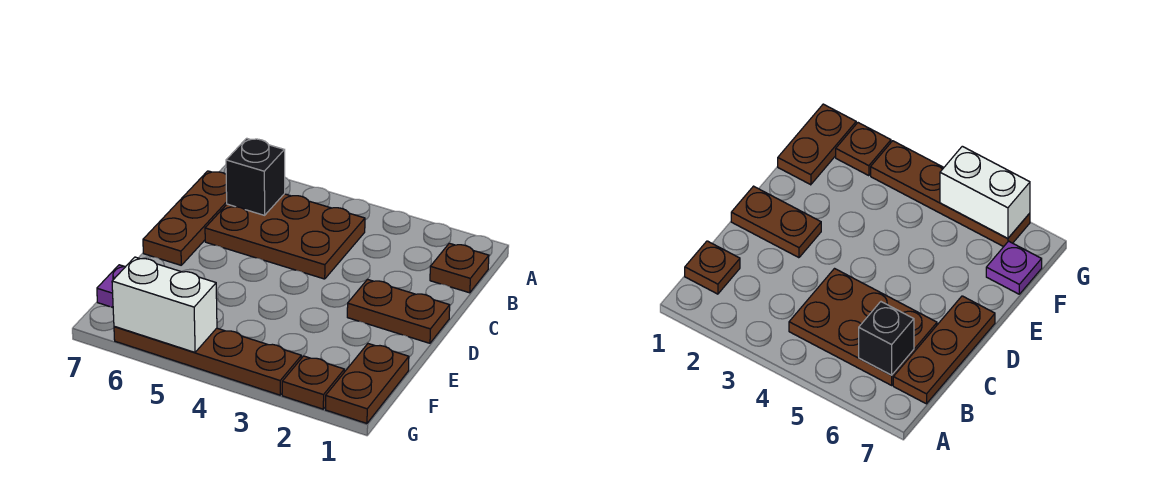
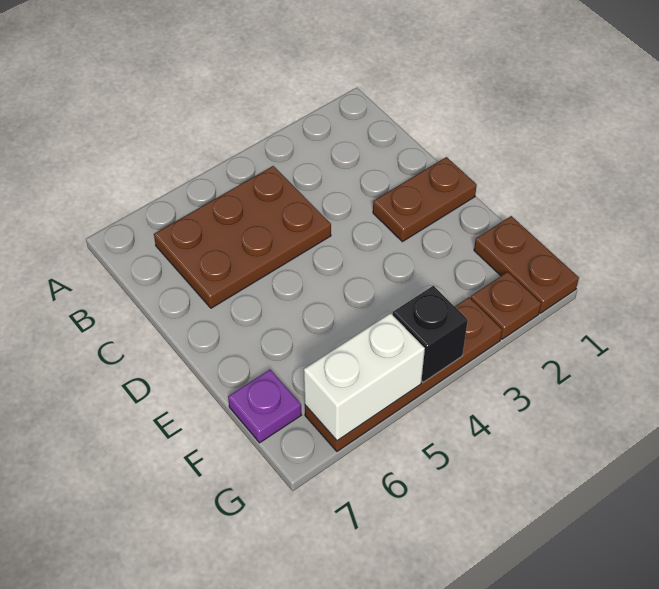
brown 1x1 plate [430,243,489,293] -> none
black 1x1 brick [226,138,285,215] -> black 1x1 brick moved to [393,286,468,382]
brown 1x3 plate [143,171,227,265] -> none

